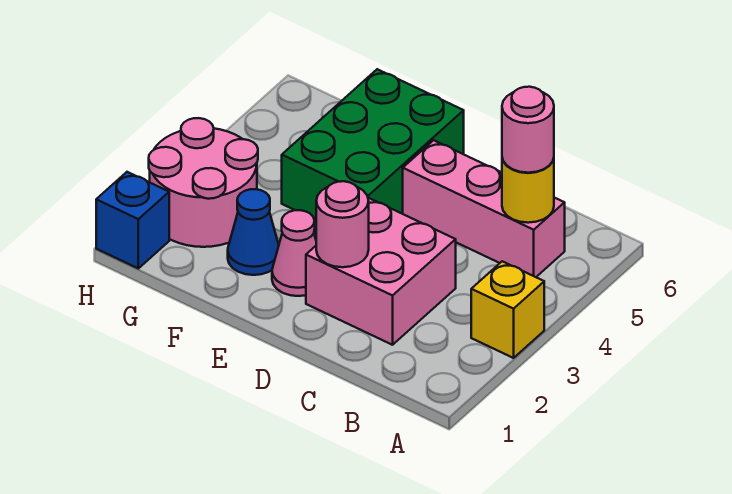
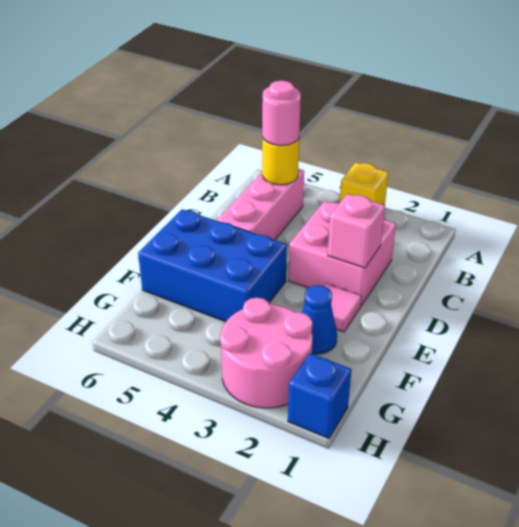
pink 1x1 round brick [316,181,369,267] -> pink 1x1 brick [328,194,385,268]
pink 1x1 cone [272,210,316,296] -> pink 1x1 tile [323,283,362,332]
green 2x3 brick [282,69,464,220] -> blue 2x3 brick [138,209,287,322]

